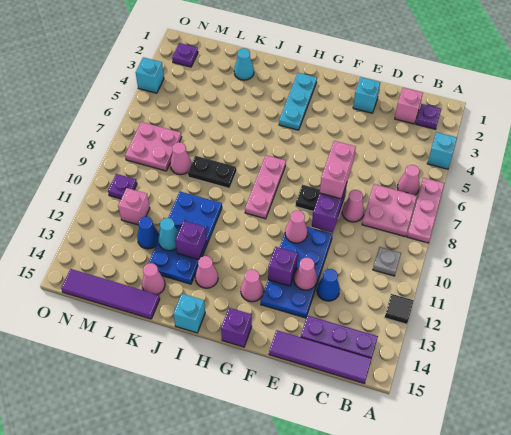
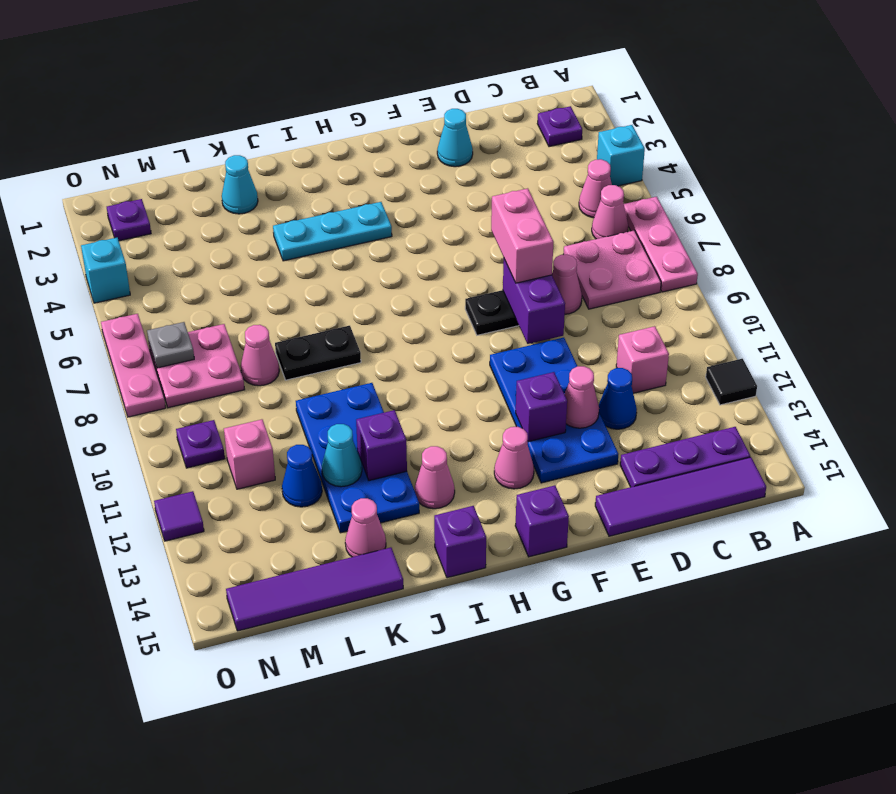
grey 1x1 plate [373,247,401,276] -> grey 1x1 plate moved to [147,322,194,368]
pink 1x1 brick [395,88,423,124] -> pink 1x1 brick moved to [616,326,669,393]
cyan 1x1 brick [353,77,380,113] -> cyan 1x1 cone [437,109,473,167]
pink 1x1 cone [285,211,308,243] -> pink 1x1 cone moved to [579,159,612,218]
cyan 1x3 plate [279,73,317,130] -> cyan 1x3 plate turned to [273,202,392,261]
pink 1x3 plate [245,155,286,219] -> pink 1x3 plate moved to [101,314,166,417]
cyan 1x1 brick [173,294,205,333] -> purple 1x1 brick [434,506,486,578]
none -> purple 1x1 tile [154,491,204,541]

